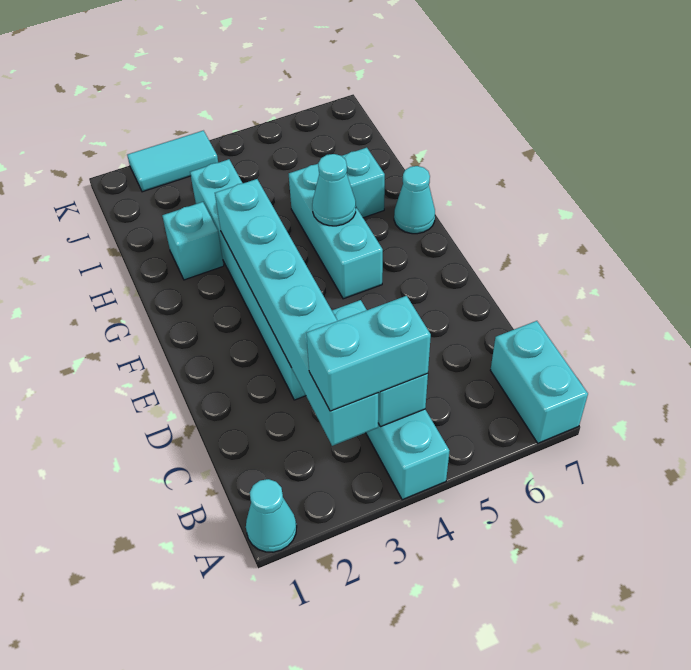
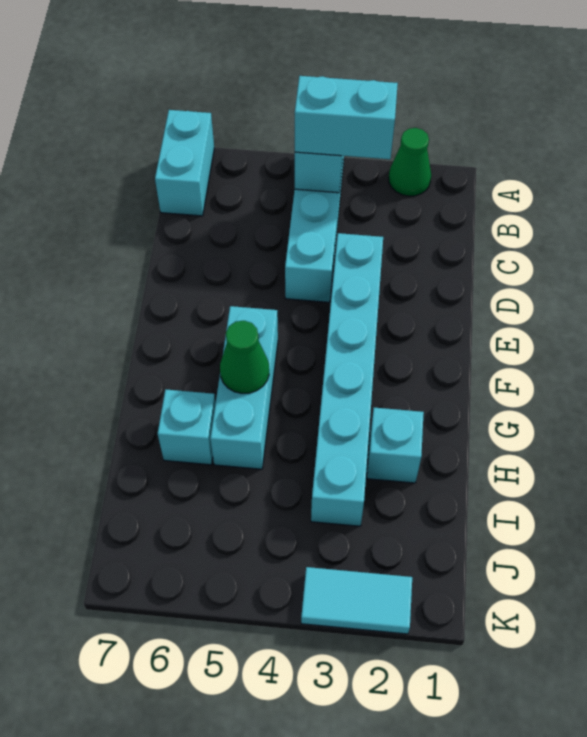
cyan 1x1 cone [246,479,297,552] -> none
none -> green 1x1 cone [389,128,431,196]
cyan 1x6 brick [215,179,378,446] -> none
cyan 1x1 cone [312,154,356,226] -> green 1x1 cone [220,321,269,393]
cyan 1x1 cone [394,166,435,234] -> none

